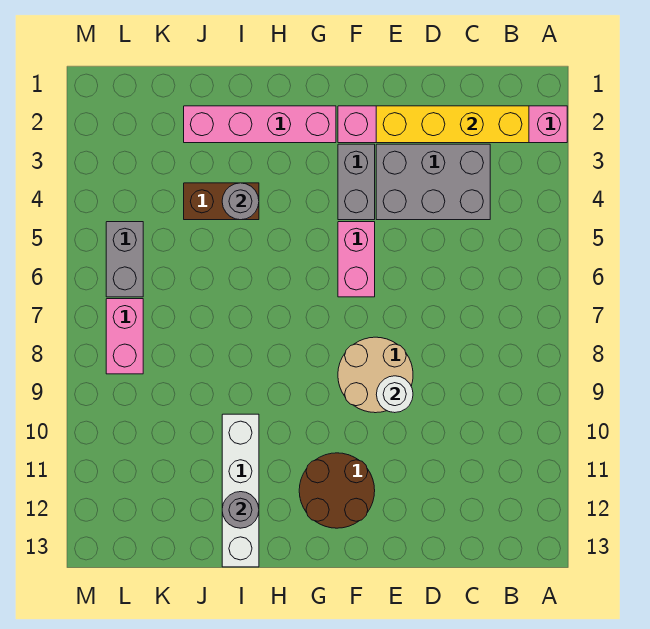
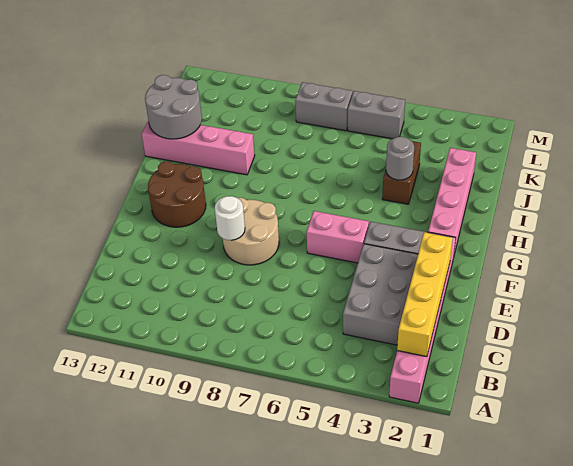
white 1x4 brick [222,414,259,567] -> pink 1x4 brick [142,121,255,175]
grey 1x1 round brick [222,492,259,528] -> grey 2x2 round brick [145,75,202,139]
pink 1x2 brick [106,299,143,374] -> grey 1x2 brick [295,82,353,131]

